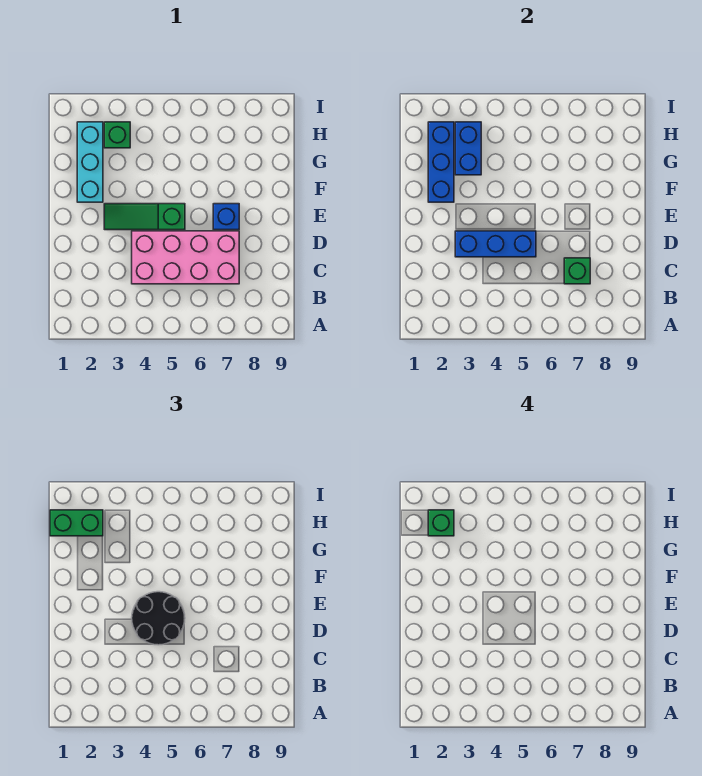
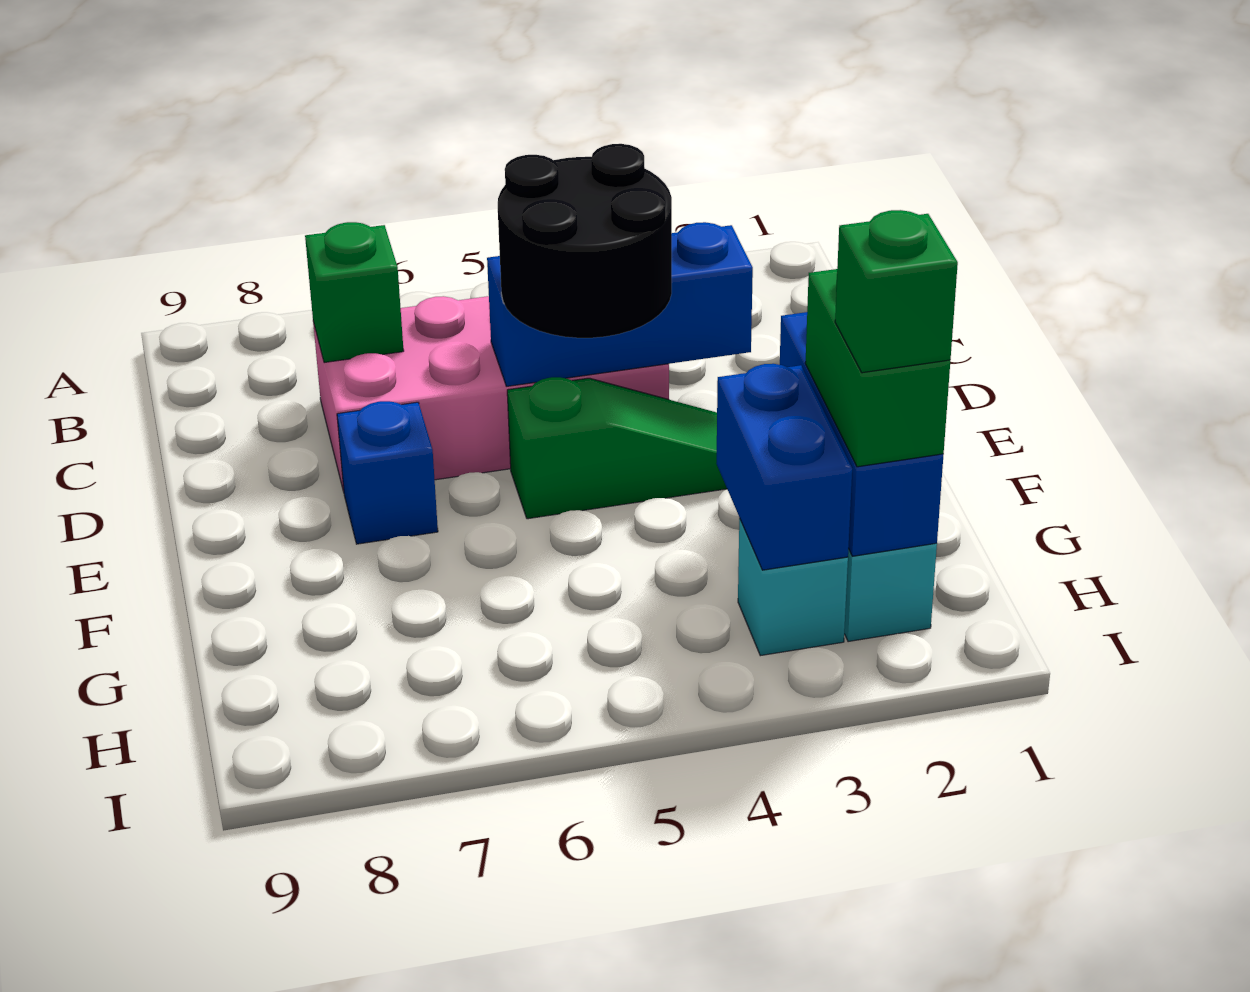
green 1x2 brick [50,510,103,536] -> green 1x2 brick turned to [805,269,950,467]
green 1x1 brick [104,122,130,148] -> cyan 1x1 brick [738,518,848,656]

